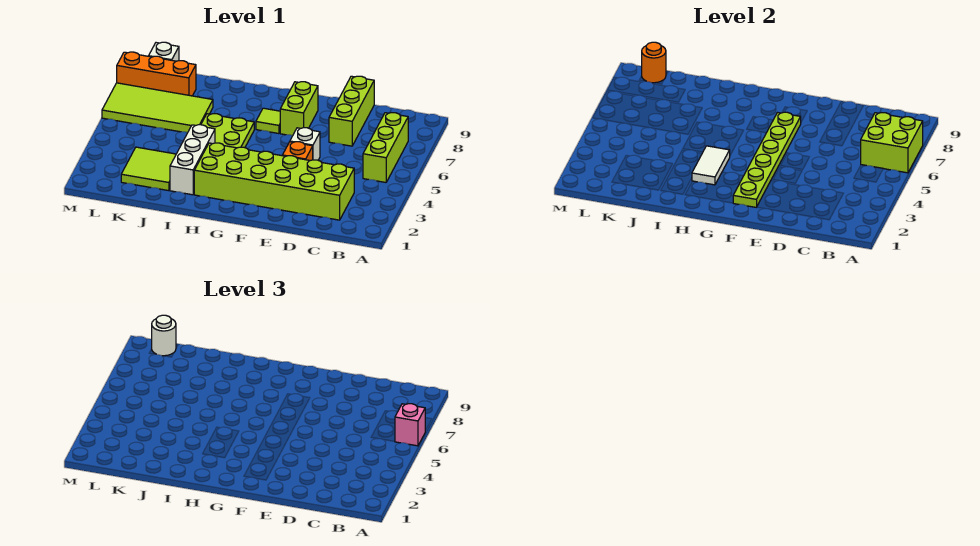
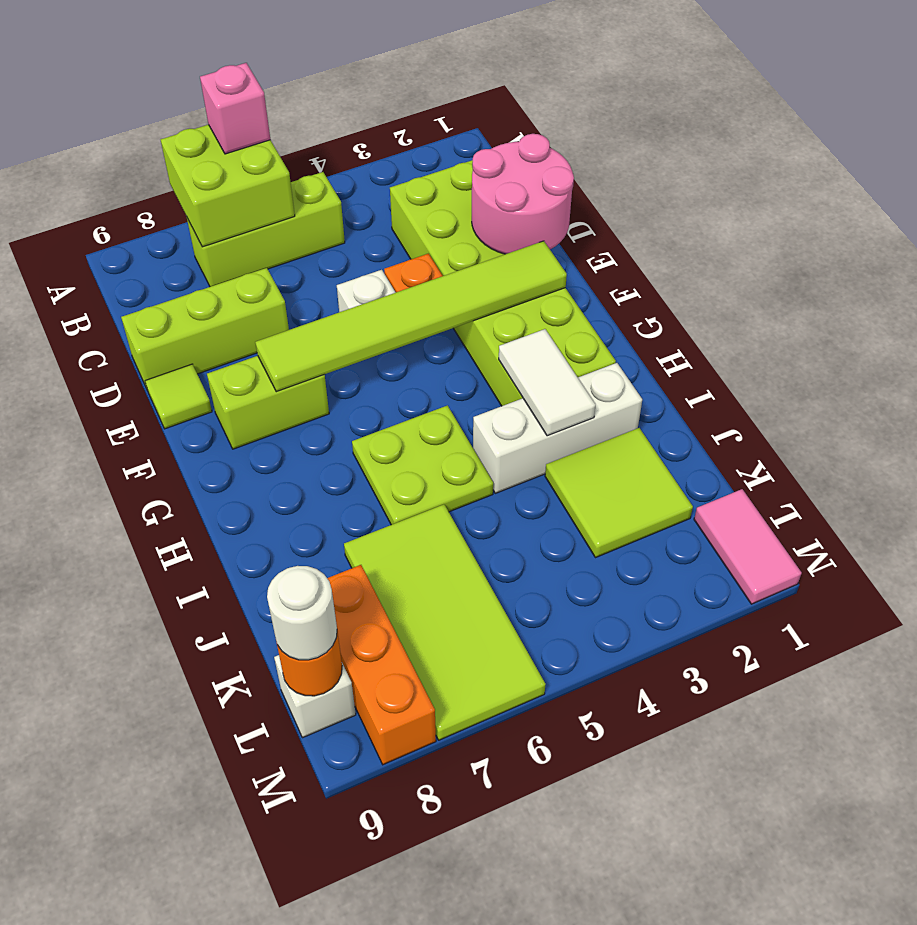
none -> pink 2x2 round brick [472,134,574,254]
lime 1x6 plate [733,112,801,207] -> lime 1x6 tile [255,241,567,392]
lime 1x1 tile [256,108,280,134] -> lime 1x1 tile moved to [145,364,212,429]
white 1x2 tile [692,146,730,185] -> white 1x2 tile turned to [499,329,596,436]
none -> pink 1x2 tile [694,489,802,604]

